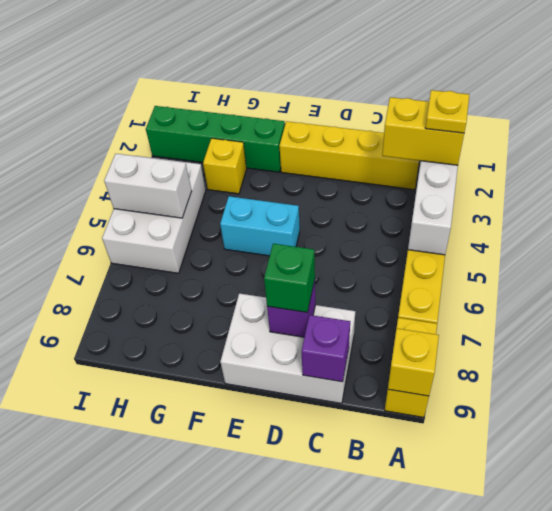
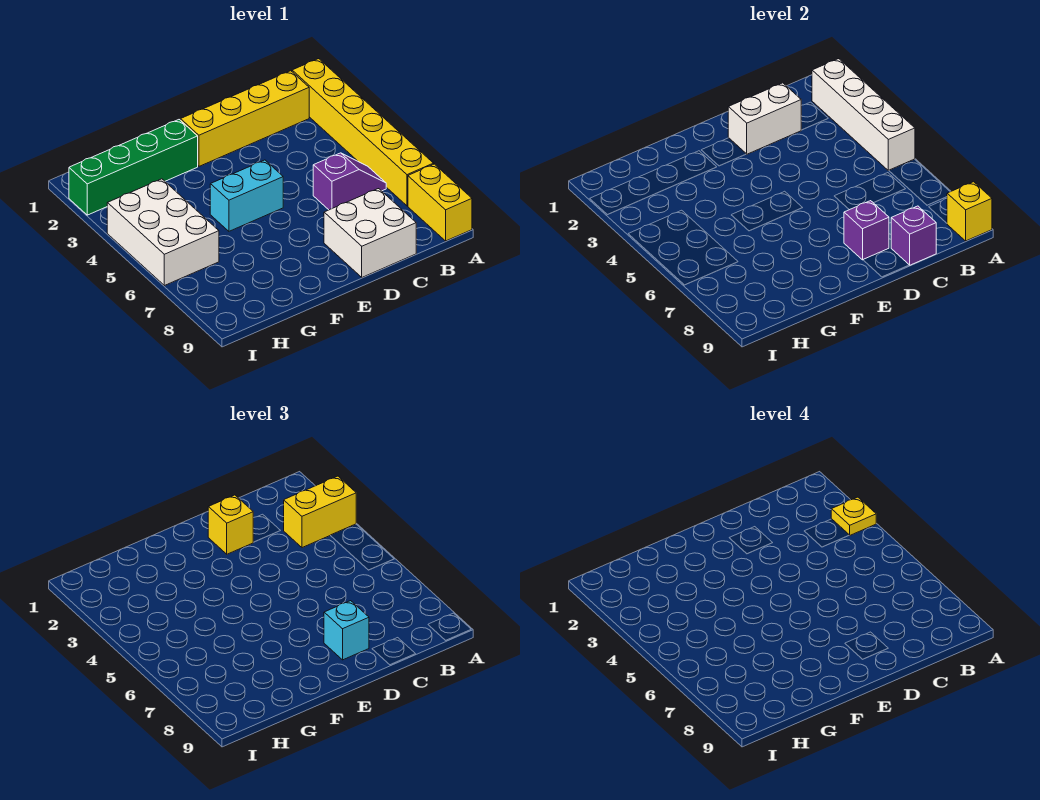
none -> purple 1x2 slope [313,153,386,210]
white 2x3 brick [220,293,355,404] -> white 2x2 brick [324,189,416,277]
green 1x1 brick [264,244,315,313] -> cyan 1x1 brick [324,601,369,660]
yellow 1x1 brick [203,138,247,194] -> yellow 1x1 brick moved to [208,495,253,554]
white 1x2 brick [104,154,191,218] -> white 1x2 brick moved to [728,83,801,154]

